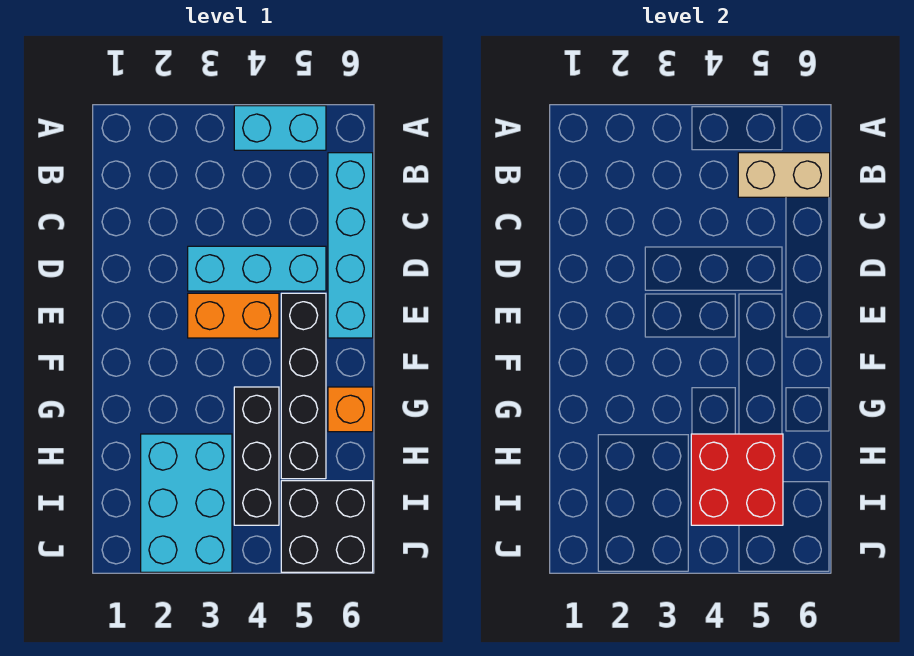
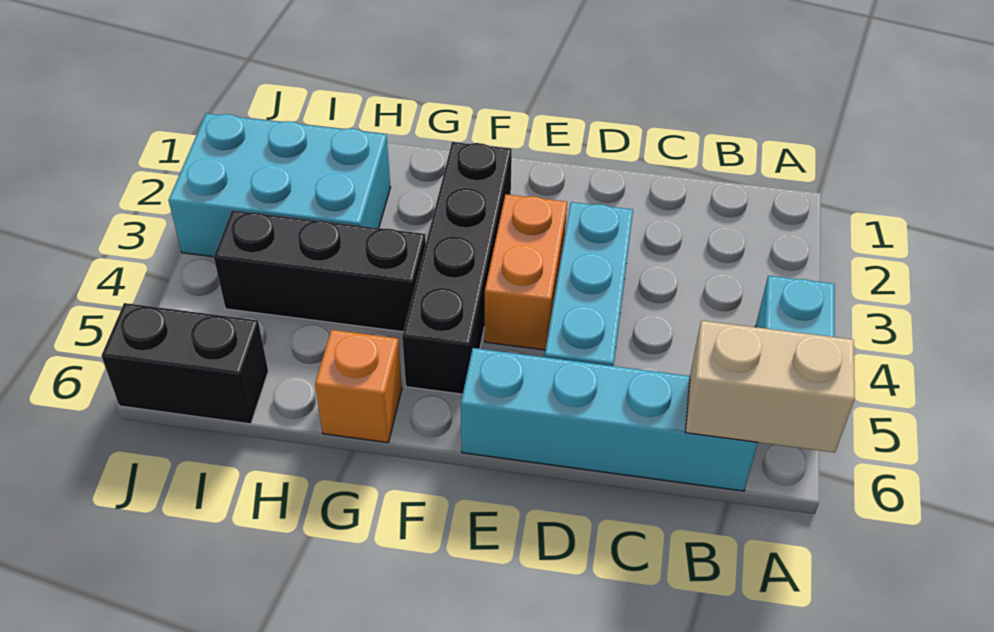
tan 1x2 brick [738,153,830,197] -> tan 1x2 brick turned to [686,321,855,453]
black 1x4 brick [281,293,326,479] -> black 1x4 brick turned to [402,142,512,394]
red 2x2 brick [691,434,783,525] -> none
black 2x2 brick [281,481,373,572] -> black 1x2 brick [101,303,268,424]

